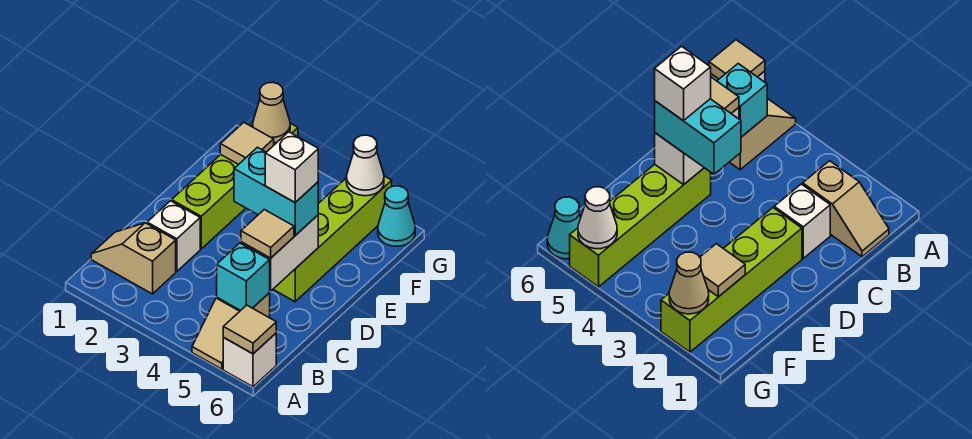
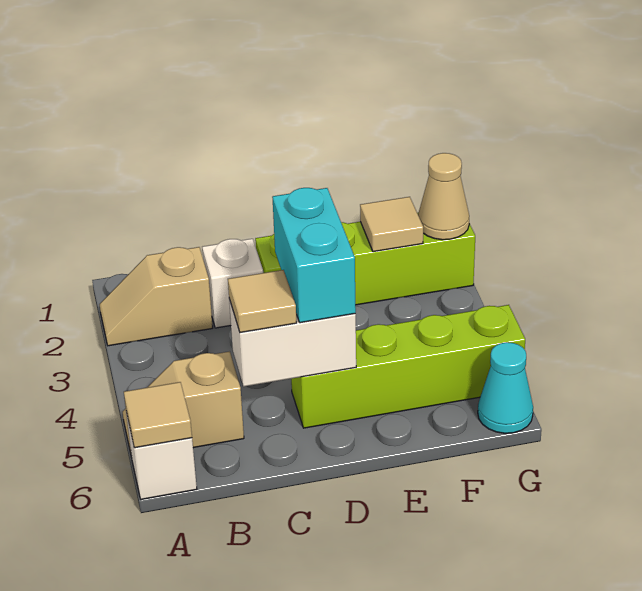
tan 1x2 slope [91,223,176,294] -> tan 1x2 slope turned to [99,247,213,346]
cyan 1x1 brick [217,243,270,311] -> none
white 1x1 brick [265,132,318,202] -> none
white 1x1 cone [346,135,384,196] -> none

